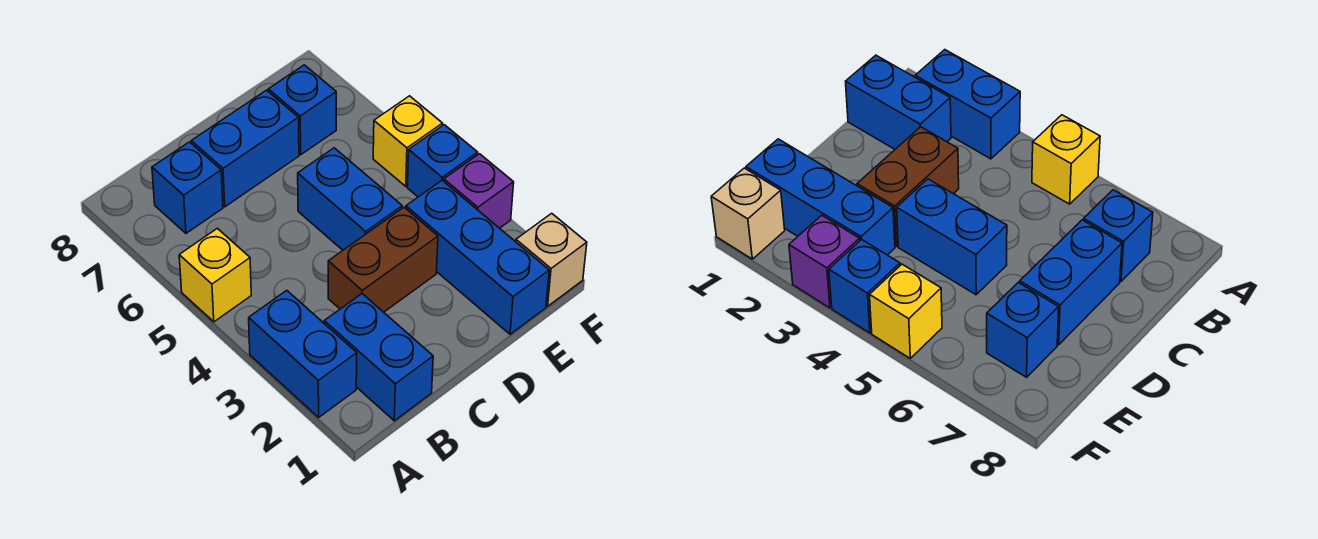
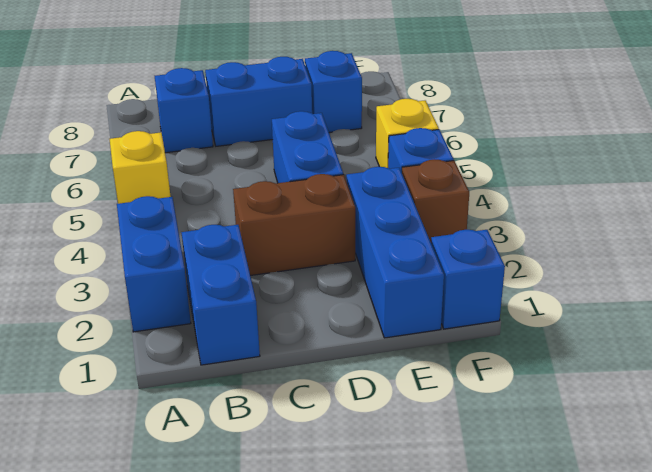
tan 1x1 brick [516,213,587,306] -> blue 1x1 brick [431,230,505,329]
purple 1x1 brick [444,154,514,228] -> brown 1x1 brick [402,159,469,242]

